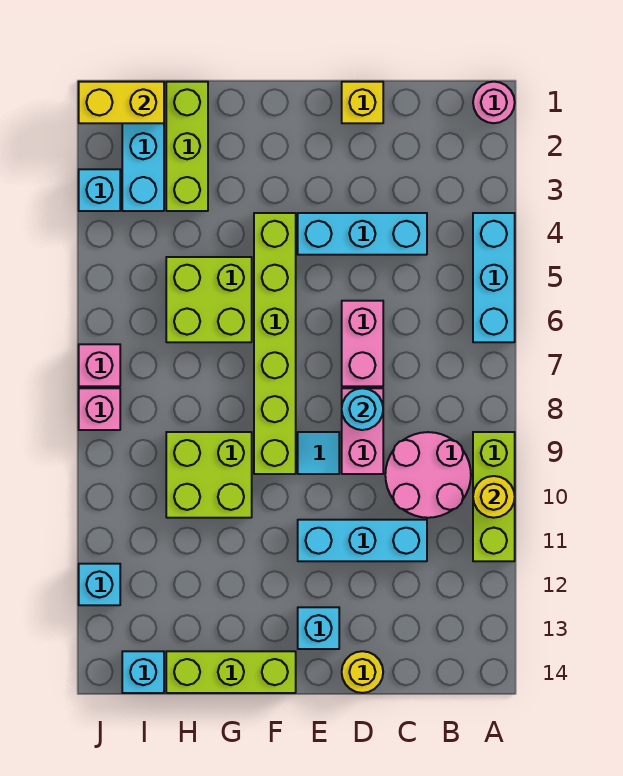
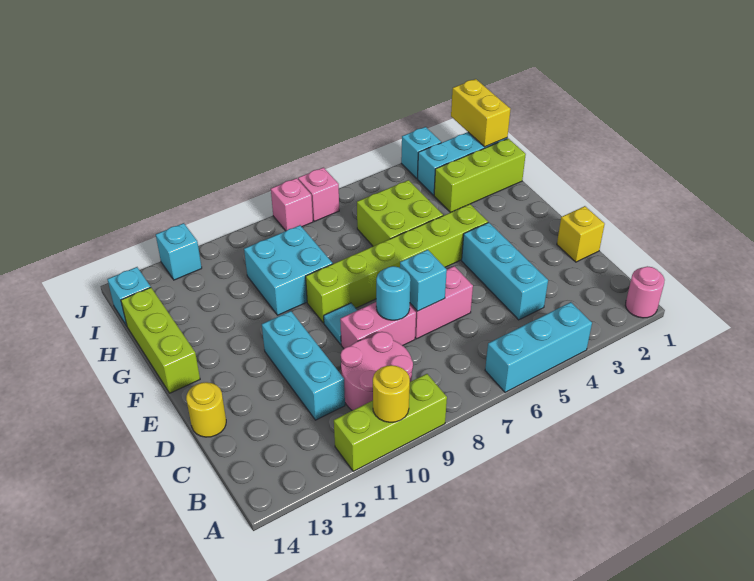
cyan 1x1 brick [298,607,339,649] -> cyan 1x1 brick moved to [400,250,447,311]
lime 2x2 brick [166,432,252,518] -> cyan 2x2 brick [244,225,333,315]

